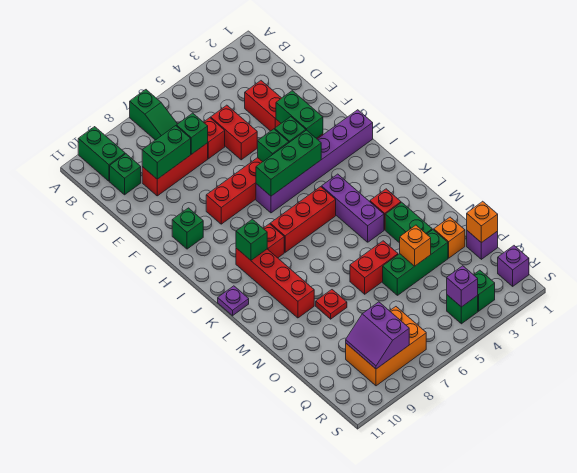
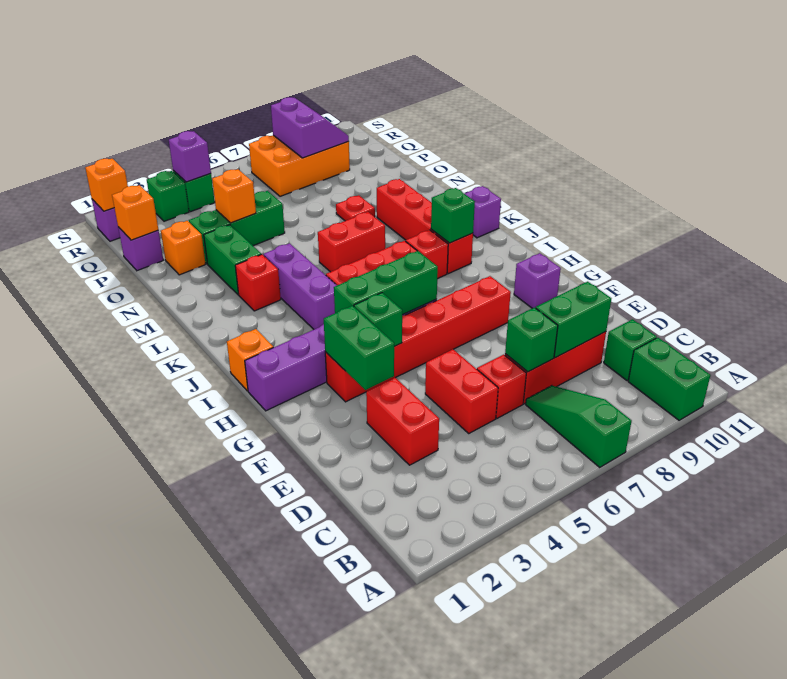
green 1x1 brick [258,129,289,162] -> none
green 1x1 brick [172,208,203,249] -> purple 1x1 brick [514,253,561,308]
none -> orange 1x1 brick [227,329,273,391]
purple 1x1 plate [218,286,249,316] -> purple 1x1 brick [465,186,501,238]
red 1x2 brick [350,241,398,294] -> red 1x2 brick moved to [318,212,385,272]
none -> orange 1x1 brick [85,159,128,211]

